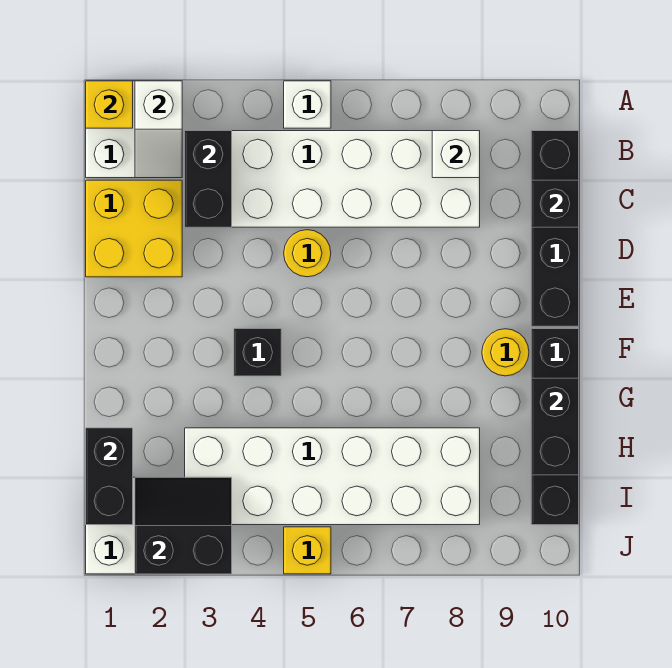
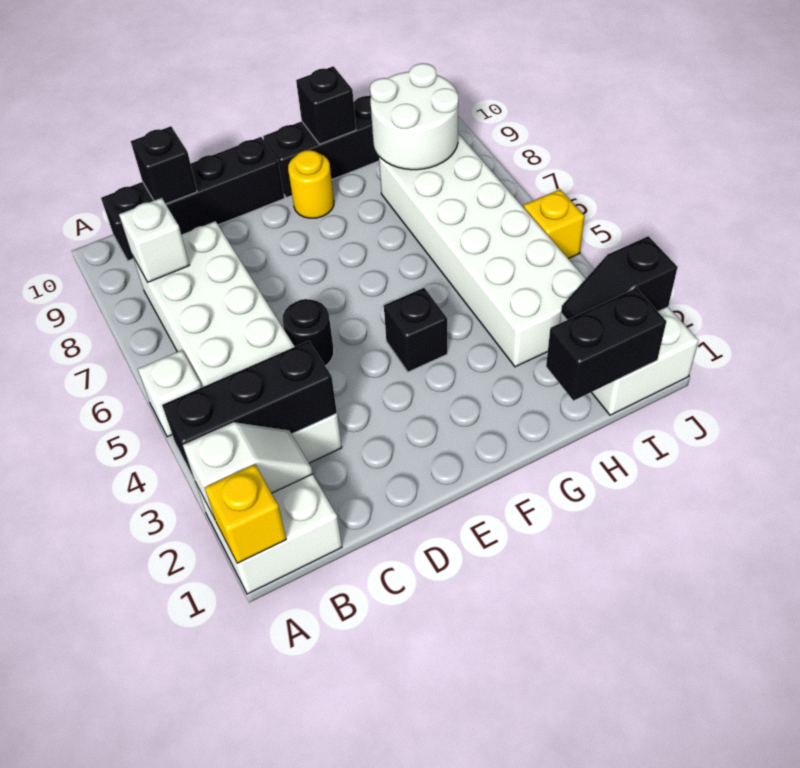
black 1x2 brick [185,131,232,227] -> black 1x3 brick [162,341,337,478]
yellow 2x2 brick [86,180,182,277] -> none
yellow 1x1 round brick [284,230,331,277] -> black 1x1 round brick [283,299,334,366]
black 1x2 brick [531,378,579,475] -> black 1x1 brick [296,66,356,144]
none -> white 2x2 round brick [370,63,458,170]
black 2x2 slope [135,477,232,574] -> black 1x2 slope [561,236,678,320]

